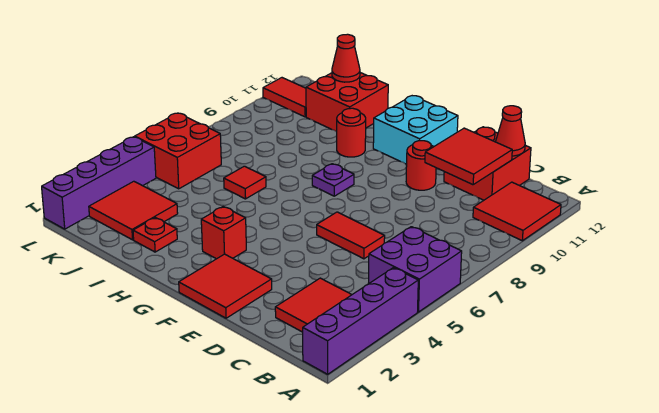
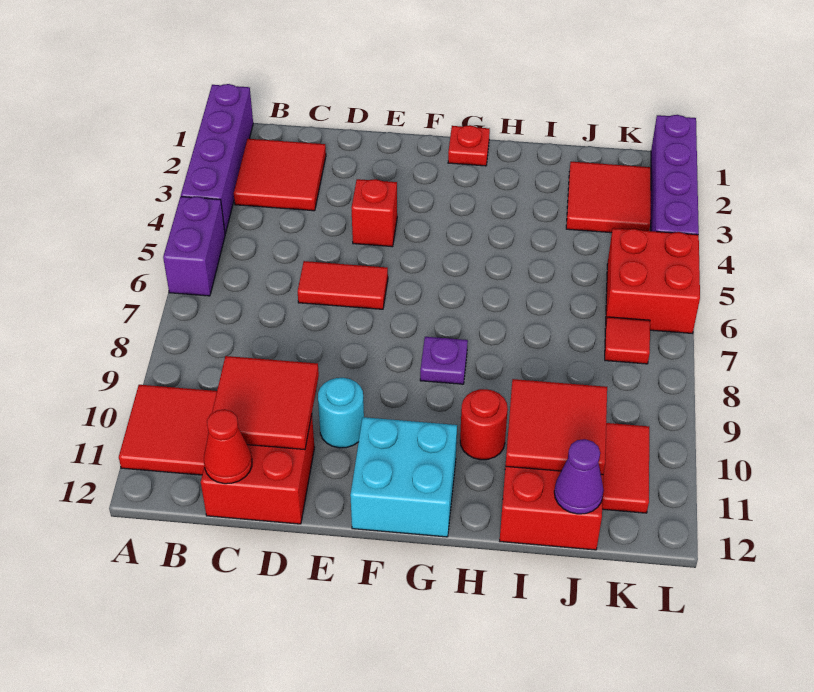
purple 2x2 brick [368,227,462,312] -> purple 1x2 brick [163,197,225,296]
red 2x2 tile [179,254,272,318] -> red 2x2 tile moved to [506,379,607,475]
red 1x1 round brick [406,141,436,190] -> cyan 1x1 round brick [318,378,364,448]
red 1x1 brick [201,207,246,259] -> red 1x1 brick moved to [352,179,397,247]
red 1x1 plate [133,218,177,252] -> red 1x1 plate moved to [448,125,490,166]
red 1x1 tile [224,166,266,199] -> red 1x1 tile moved to [605,317,650,364]
red 1x1 cone [332,34,360,82] -> purple 1x1 cone [554,439,604,514]
red 1x2 tile [263,78,306,117] -> red 1x2 tile turned to [602,423,649,513]

